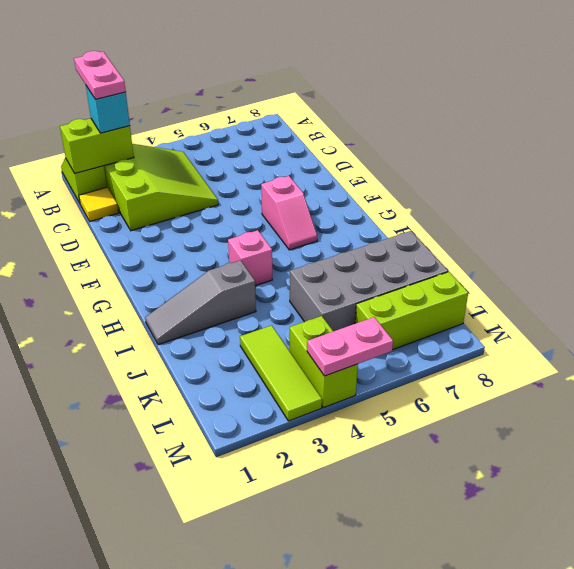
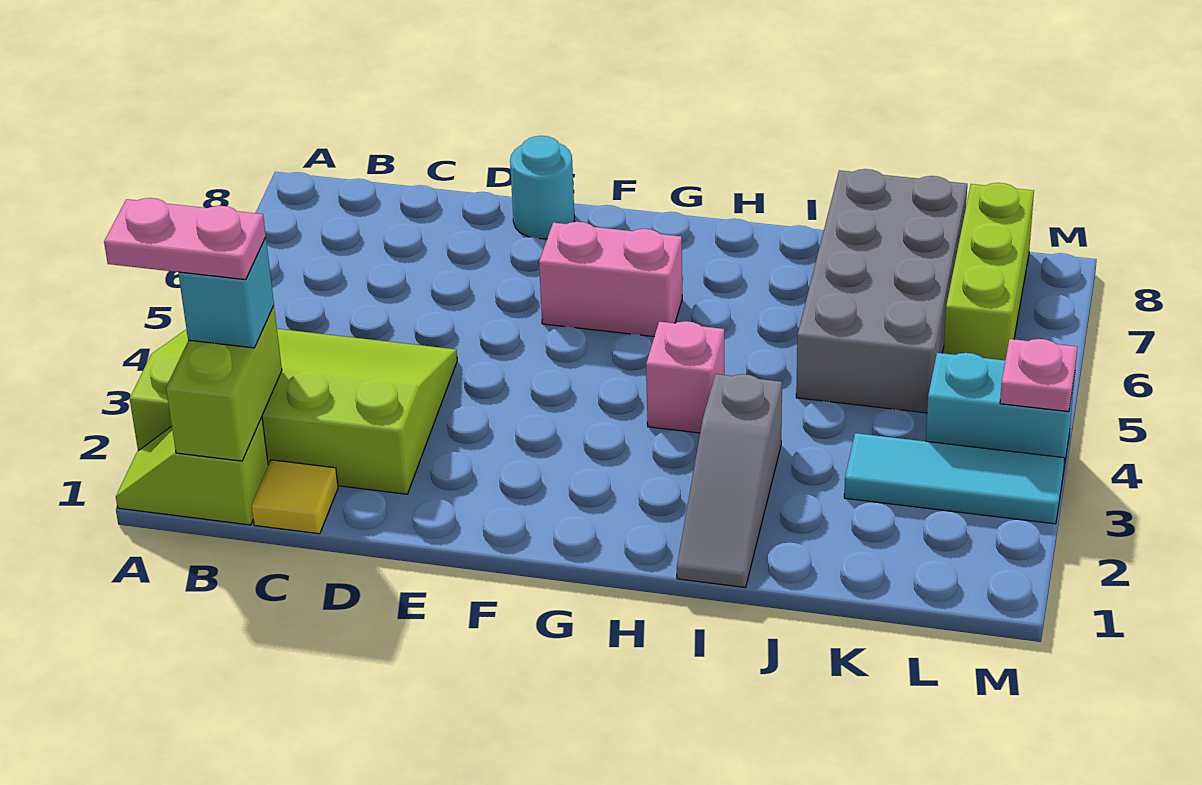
lime 3x3 slope [104,144,218,231] -> lime 3x4 slope [130,329,457,494]
none -> cyan 1x1 round brick [510,136,575,239]
pink 1x2 slope [261,176,317,250] -> pink 1x2 brick [539,222,682,337]
lime 1x3 tile [240,325,322,421] -> cyan 1x3 tile [844,433,1065,524]
lime 1x2 brick [290,316,358,408] -> cyan 1x2 brick [926,353,1075,473]
pink 1x2 plate [307,317,393,376] -> pink 1x1 plate [1000,339,1077,412]

